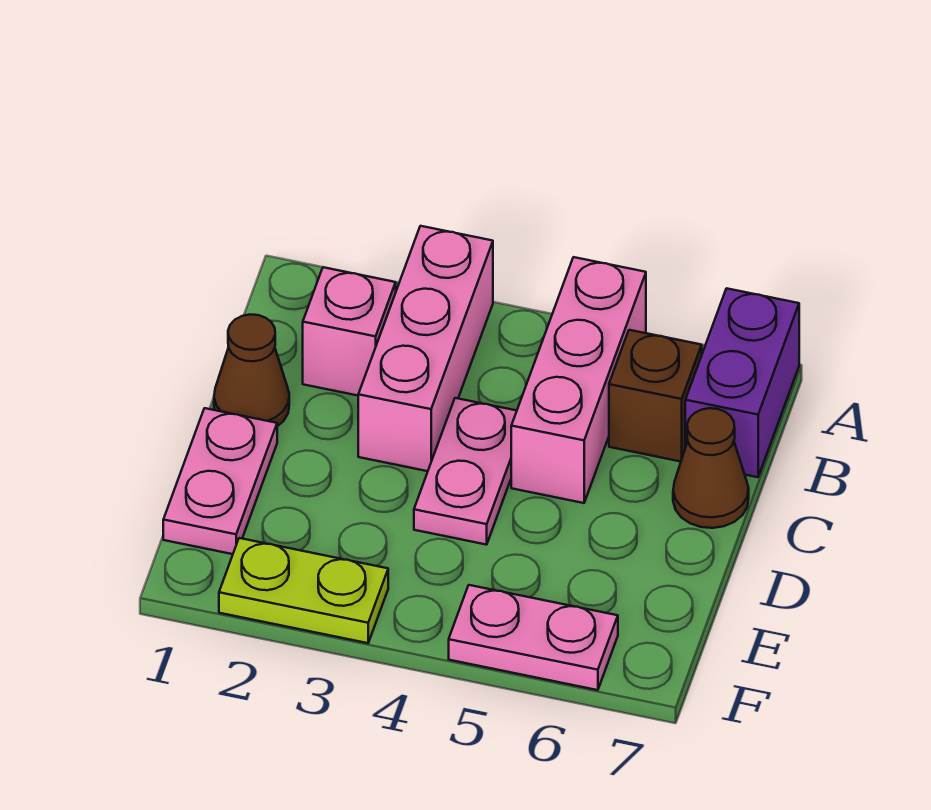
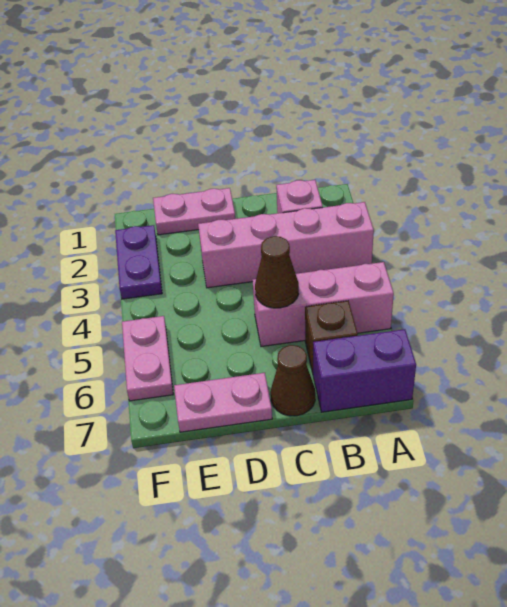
pink 1x3 brick [358,226,493,471] -> pink 1x4 brick [198,202,374,288]
brown 1x1 cone [214,315,289,426] -> brown 1x1 cone moved to [255,236,299,308]
pink 1x2 plate [414,398,517,545] -> pink 1x2 plate moved to [174,373,272,432]
lime 1x2 plate [219,538,388,643] -> purple 1x2 plate [115,225,162,299]

